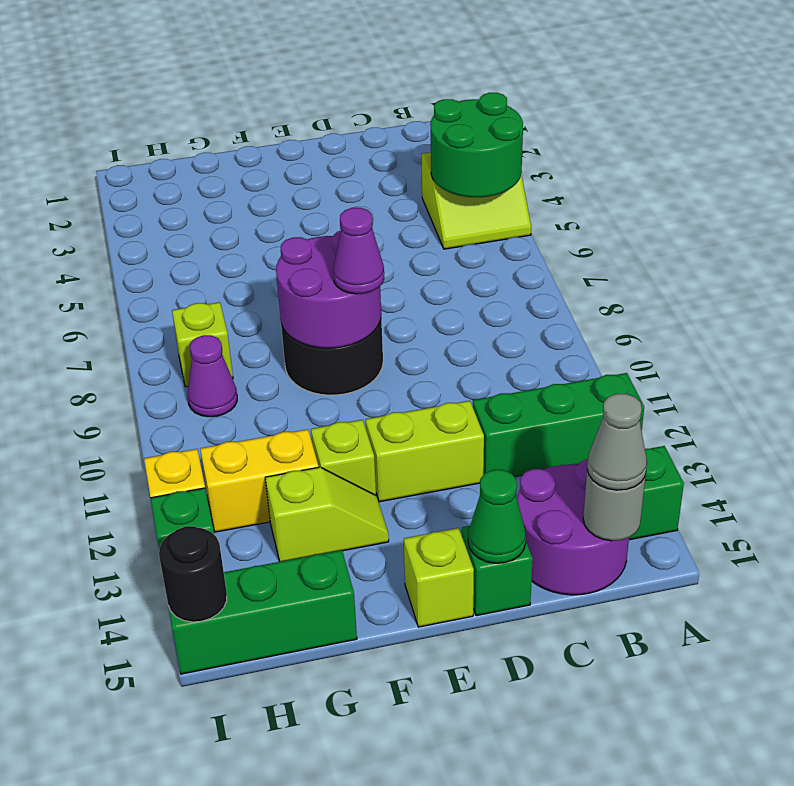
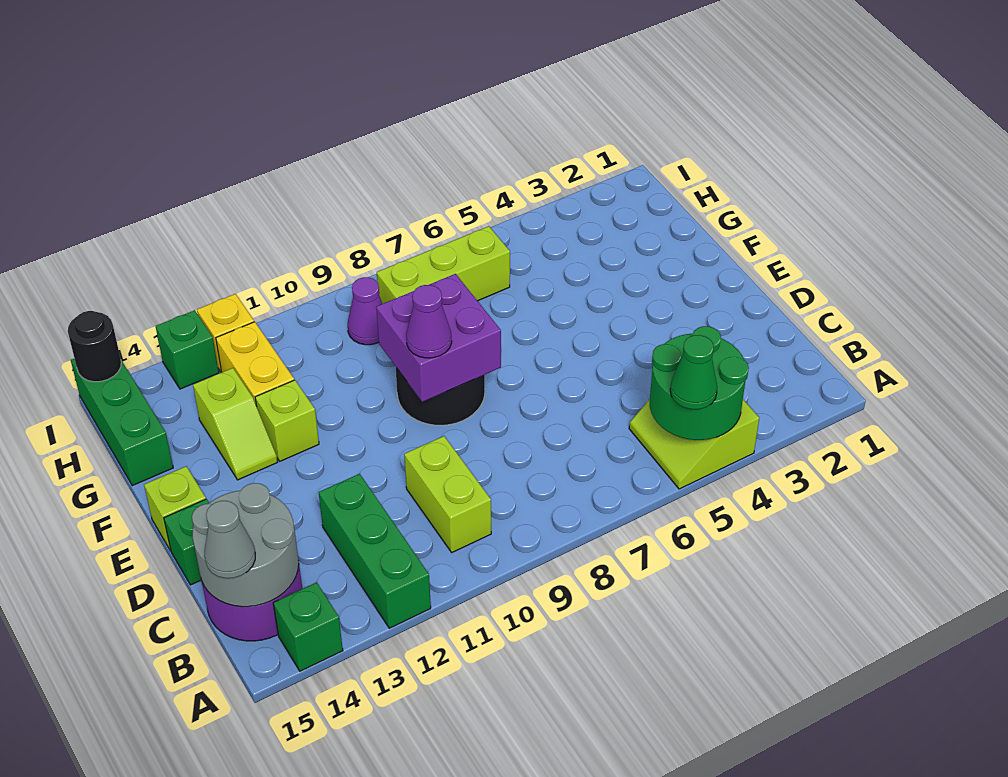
grey 1x1 round brick [583,470,646,541] -> grey 2x2 round brick [192,483,299,607]
lime 1x2 brick [365,401,484,502] -> lime 1x2 brick moved to [404,436,491,552]
green 1x1 cone [468,470,526,563] -> green 1x1 cone moved to [670,335,717,409]
purple 2x2 round brick [276,231,381,348] -> purple 2x2 brick [376,274,501,402]
lime 1x1 brick [172,302,233,387] -> lime 1x3 brick [377,226,510,304]

